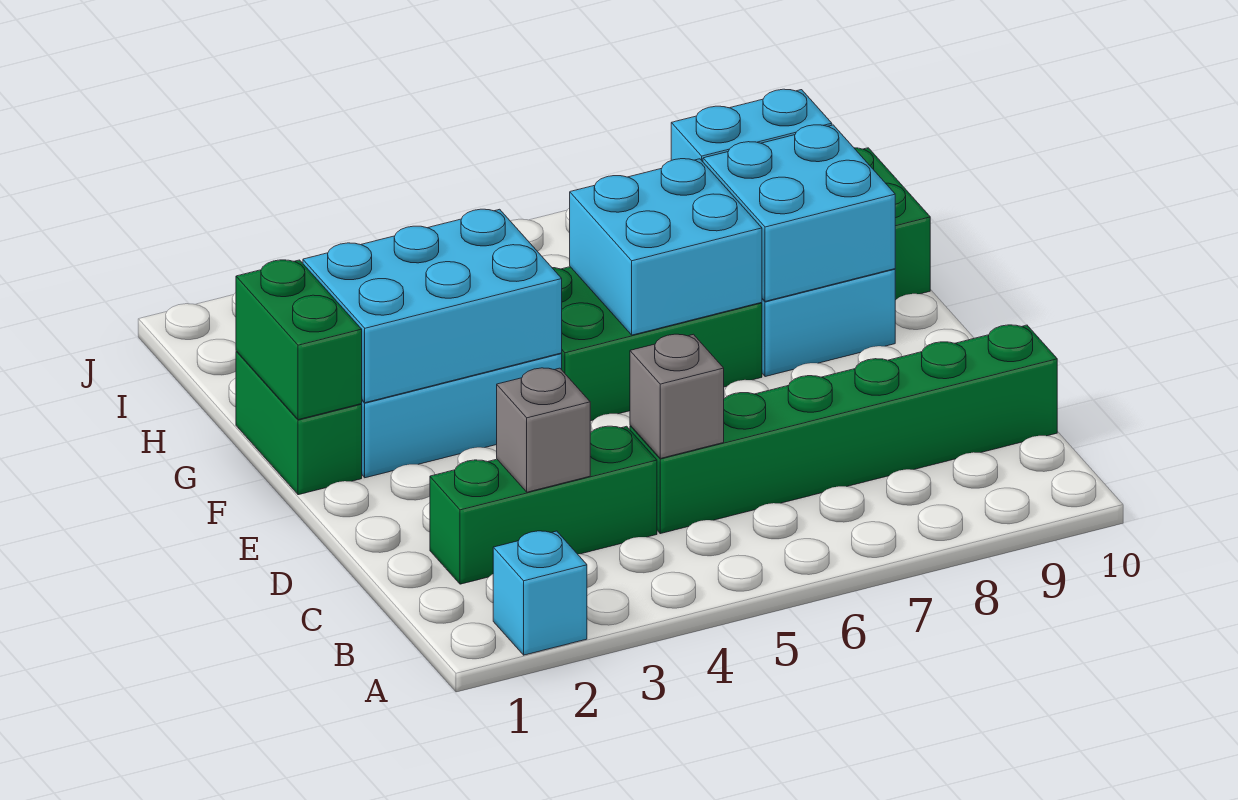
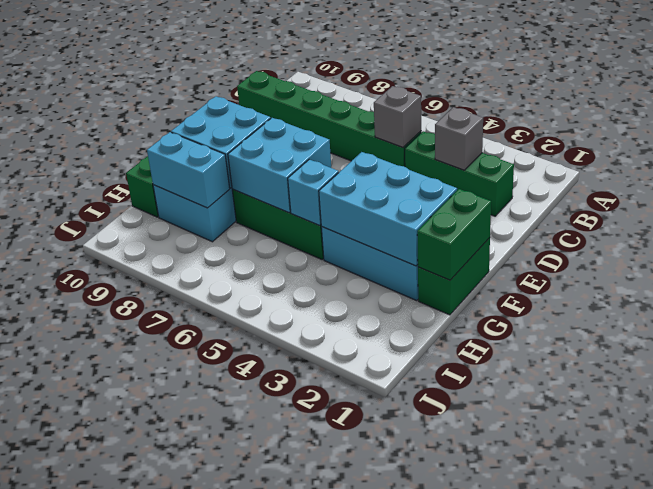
cyan 1x1 brick [493,531,587,655] -> cyan 1x1 brick moved to [288,159,339,226]

